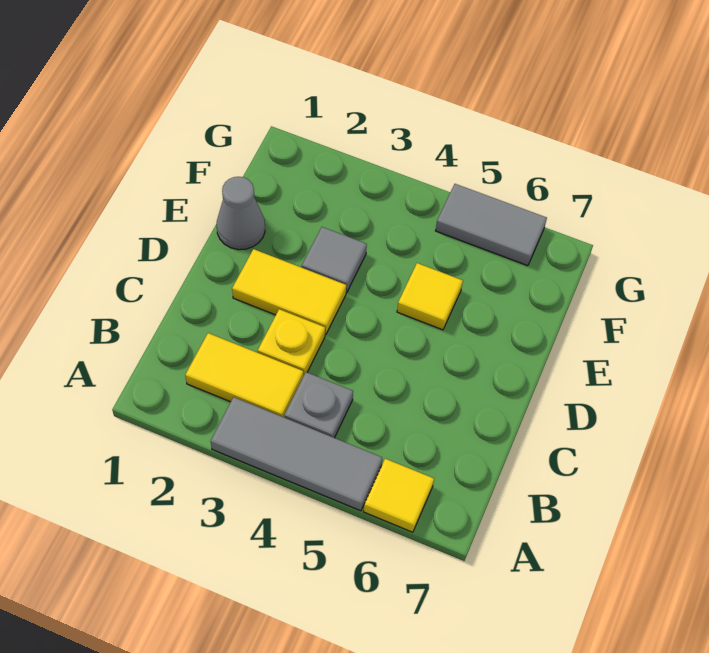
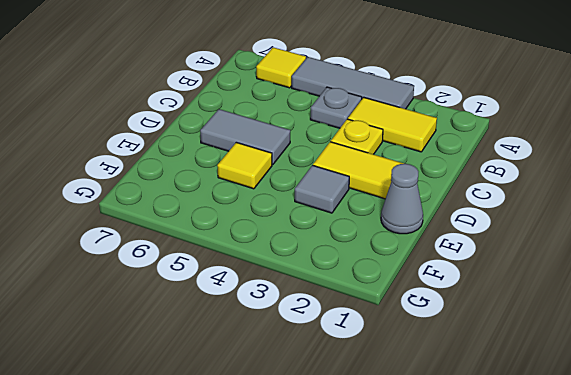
grey 1x2 tile [436,184,547,266] -> grey 1x2 tile moved to [200,109,290,165]

